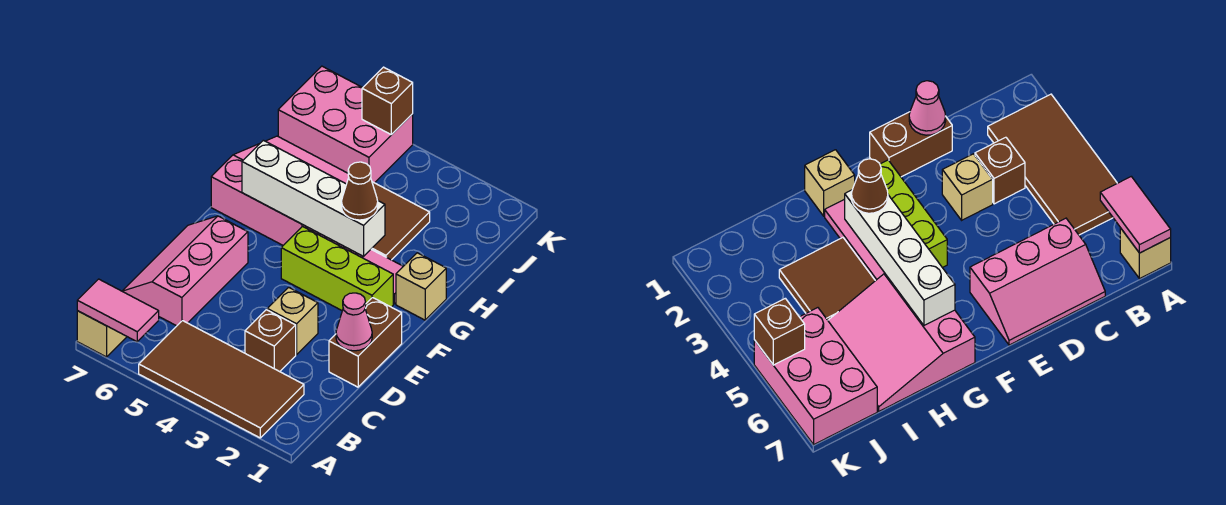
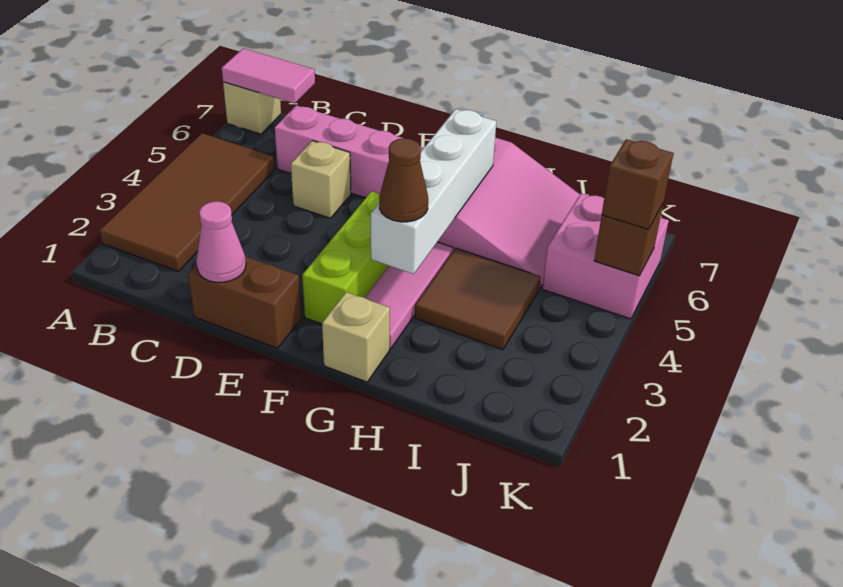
pink 1x2 tile [77,279,159,342] -> pink 1x2 tile turned to [222,48,315,104]
brown 1x1 brick [245,310,296,372] -> brown 1x1 brick moved to [602,139,673,229]
tan 1x1 brick [267,287,318,355] -> tan 1x1 brick moved to [291,141,351,218]
pink 2x3 brick [278,66,413,183] -> pink 2x2 brick [542,193,669,319]

